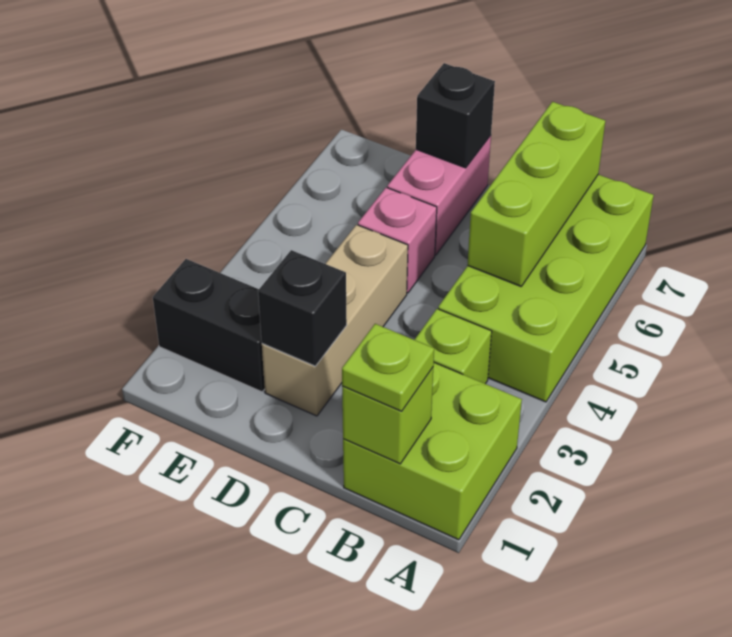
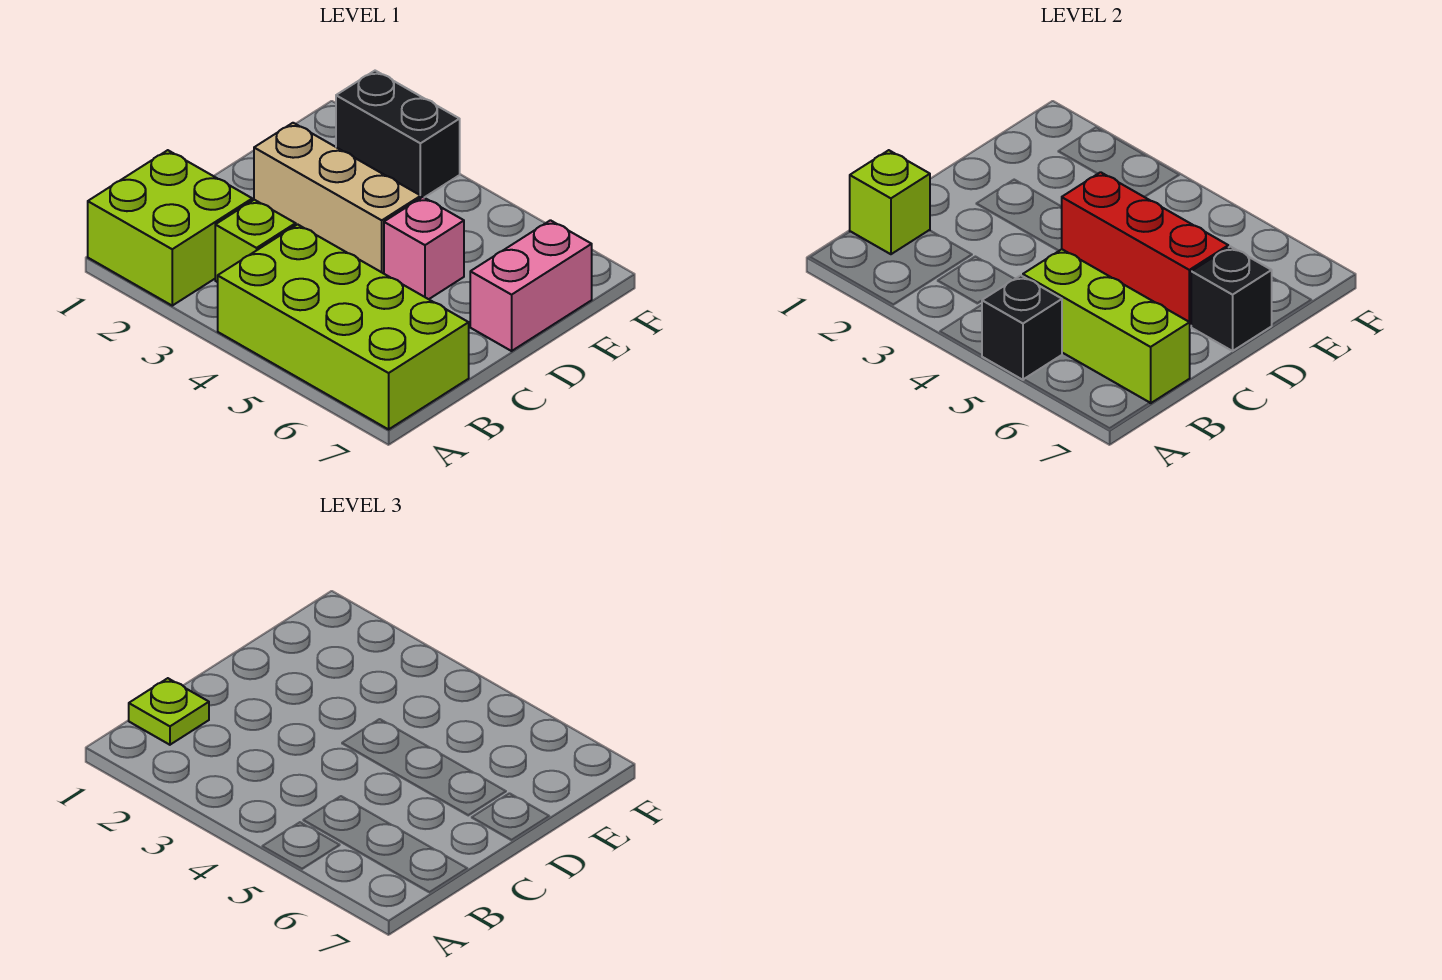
black 1x1 brick [258,250,347,366] -> black 1x1 brick moved to [982,276,1062,380]
none -> red 1x3 brick [1062,172,1228,326]
pink 1x2 brick [387,135,491,255] -> pink 1x2 brick turned to [470,220,592,351]
black 1x2 brick [153,259,265,392] -> black 1x2 brick turned to [336,71,460,198]

